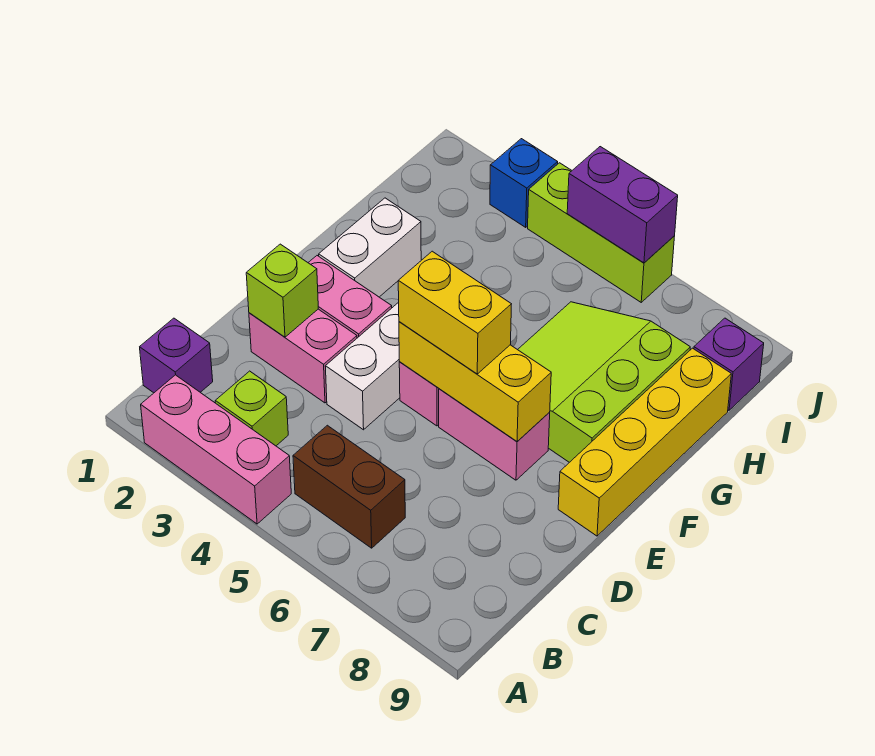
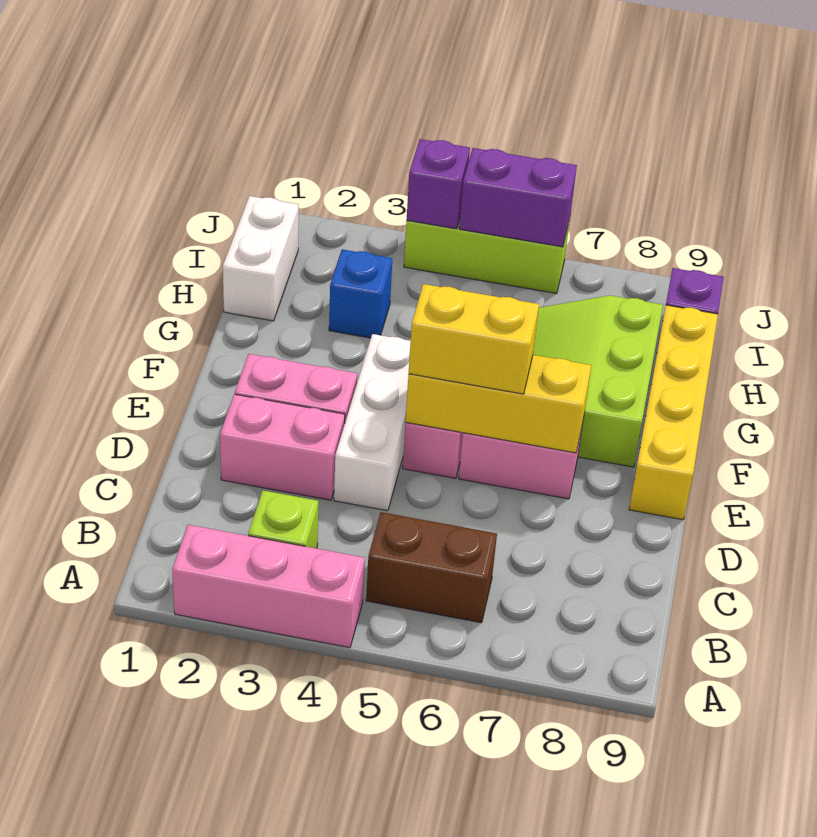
purple 1x1 brick [140,318,213,393] -> purple 1x1 brick moved to [407,139,470,229]
lime 1x1 brick [246,244,318,337] -> none
white 1x2 brick [319,198,421,297] -> white 1x2 brick moved to [223,196,299,321]
blue 1x1 brick [490,139,558,227] -> blue 1x1 brick moved to [329,249,392,338]

